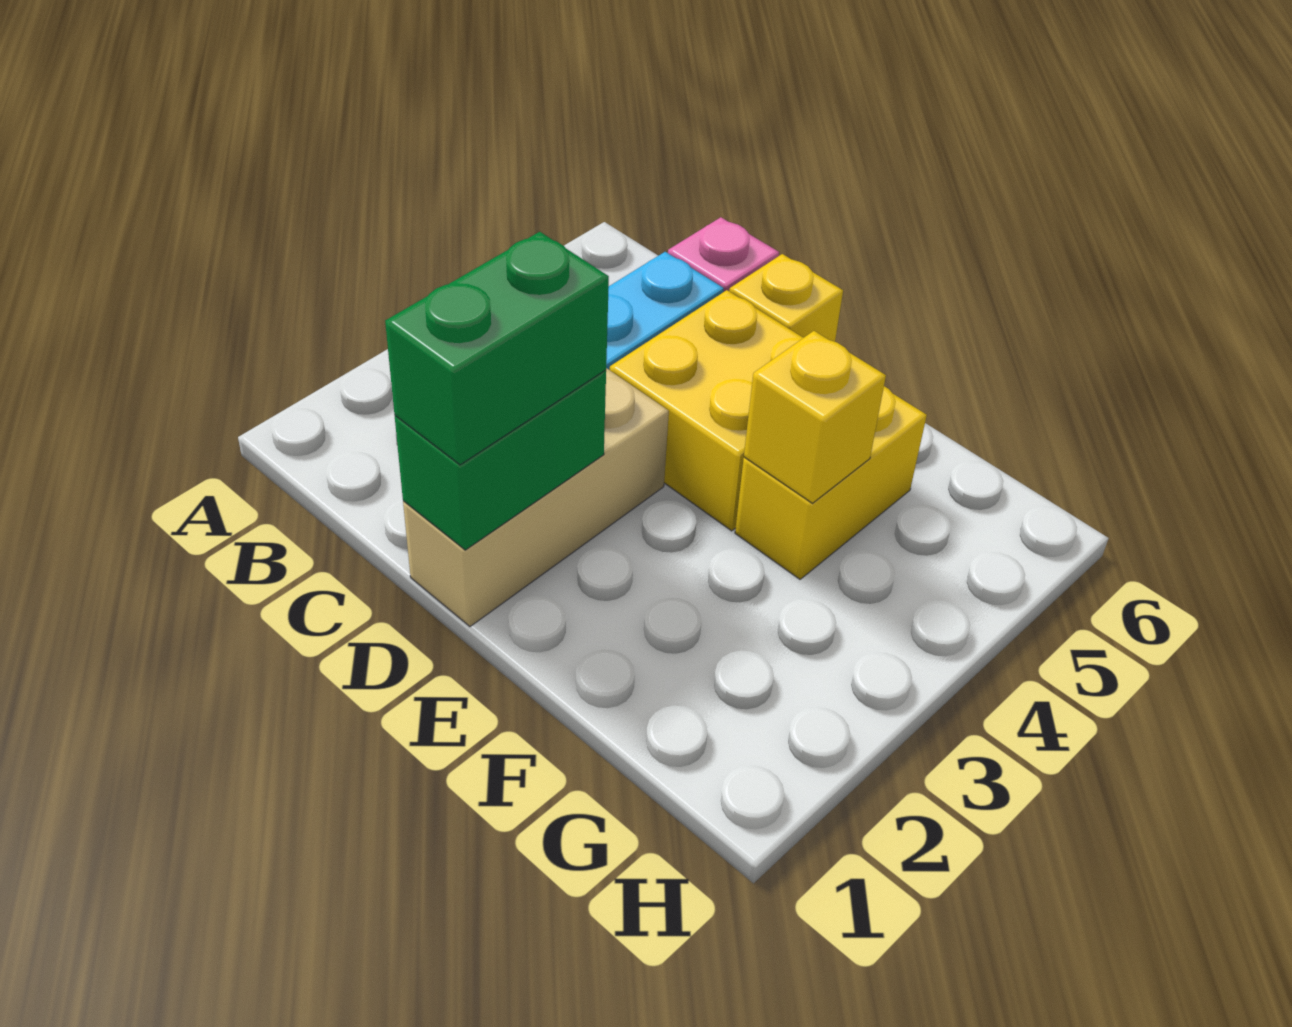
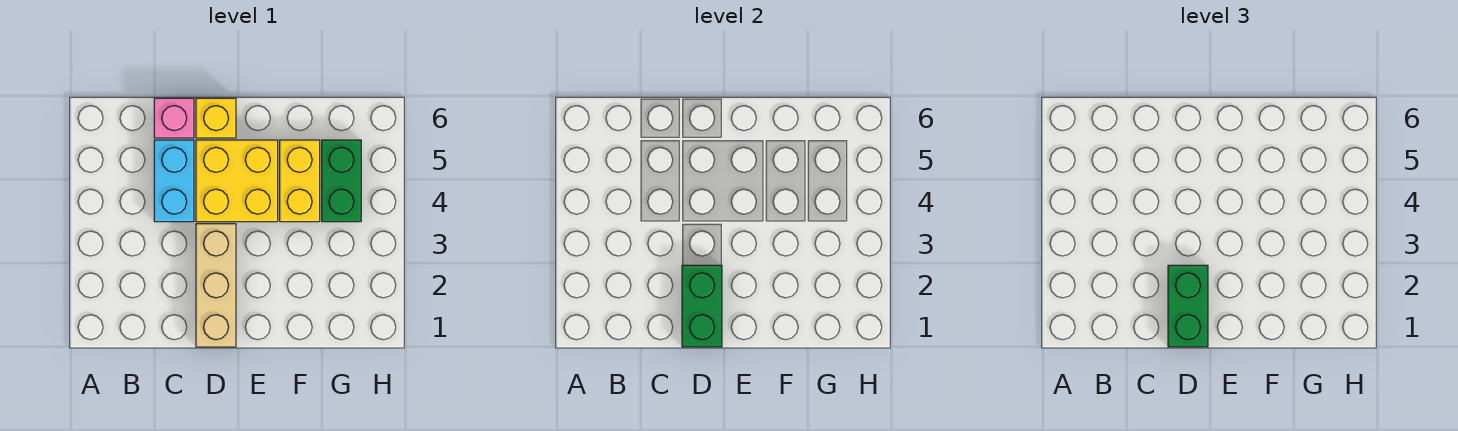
yellow 1x1 brick [744,331,886,503] -> none
none -> green 1x2 brick [322,140,361,222]

